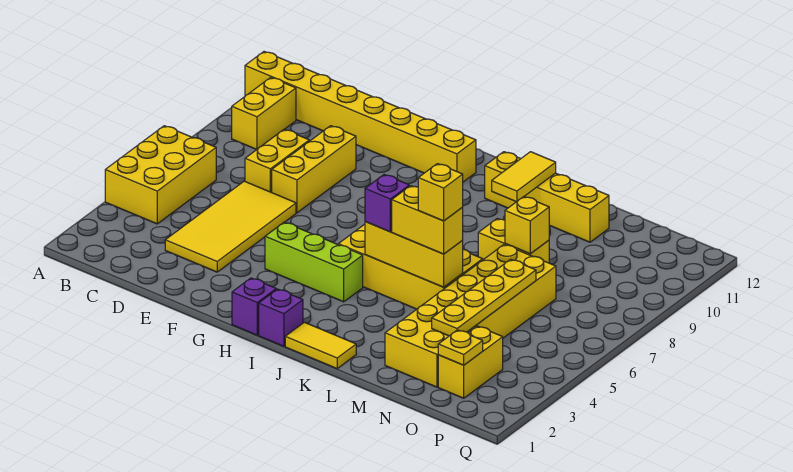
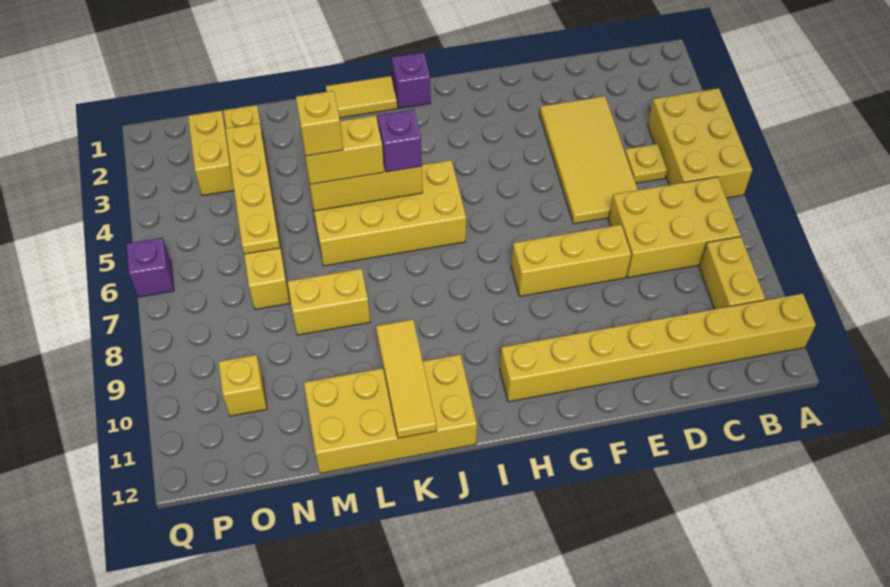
yellow 1x2 brick [245,129,309,192] -> yellow 2x3 brick [608,177,741,278]
yellow 1x3 brick [272,126,356,213] -> yellow 1x3 brick turned to [511,225,631,296]
lime 1x3 brick [265,222,363,302] -> none
purple 1x1 brick [232,278,276,335] -> purple 1x1 brick moved to [127,238,174,297]
yellow 1x4 brick [485,152,609,242] -> yellow 2x4 brick [304,355,477,473]
yellow 1x2 tile [492,152,556,202] -> yellow 1x3 tile [376,320,437,438]
yellow 2x6 brick [385,245,556,387] -> yellow 1x6 brick [224,105,290,309]
yellow 1x1 brick [505,196,549,254] -> yellow 1x1 brick moved to [219,355,267,416]
yellow 1x1 plate [438,330,483,365] -> yellow 1x1 plate moved to [625,144,667,183]

